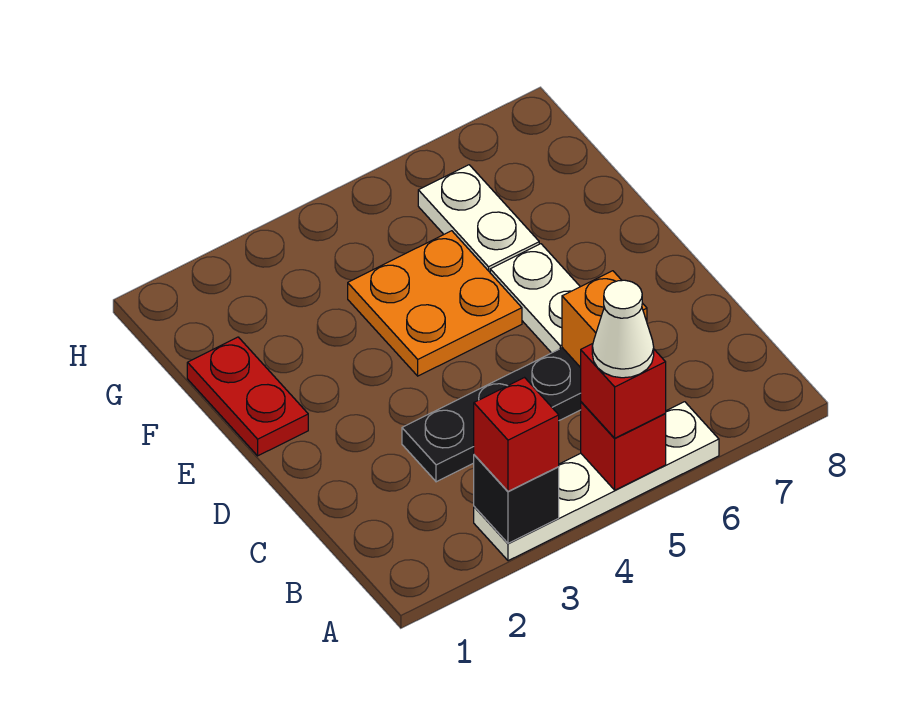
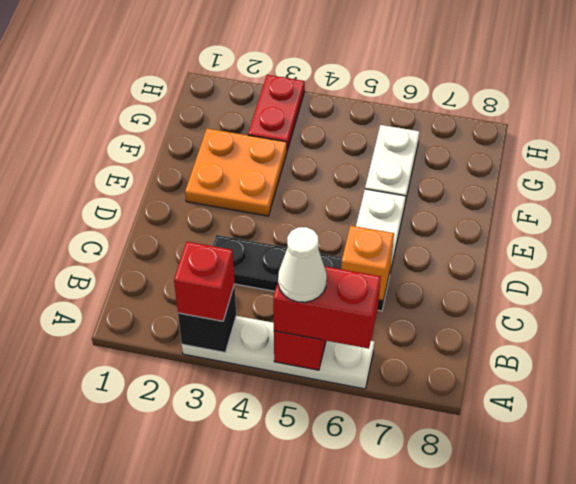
red 1x1 brick [581,344,666,438] -> red 1x2 brick [273,266,381,349]
red 1x2 plate [187,337,308,456] -> red 1x2 plate moved to [248,75,305,150]
orange 2x2 plate [348,231,522,376] -> orange 2x2 plate moved to [185,129,287,216]

